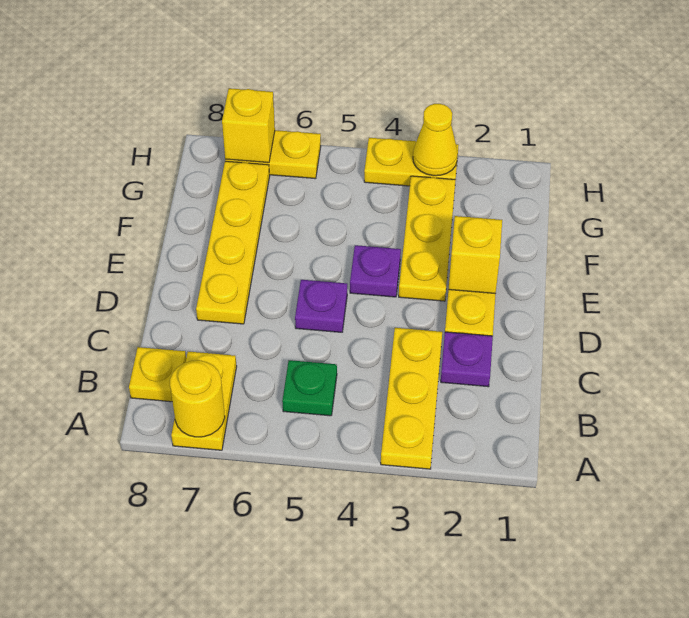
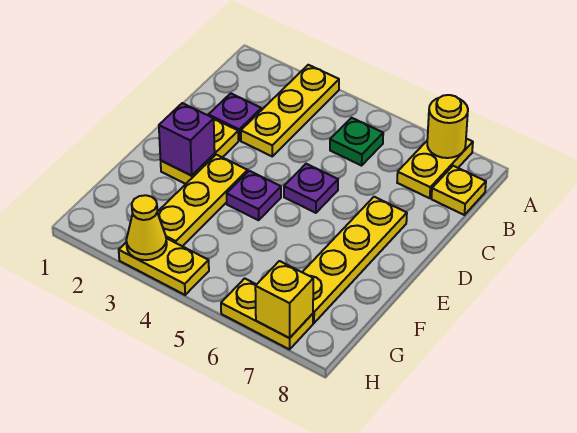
yellow 1x1 brick [448,216,502,294] -> purple 1x1 brick [159,103,215,175]

